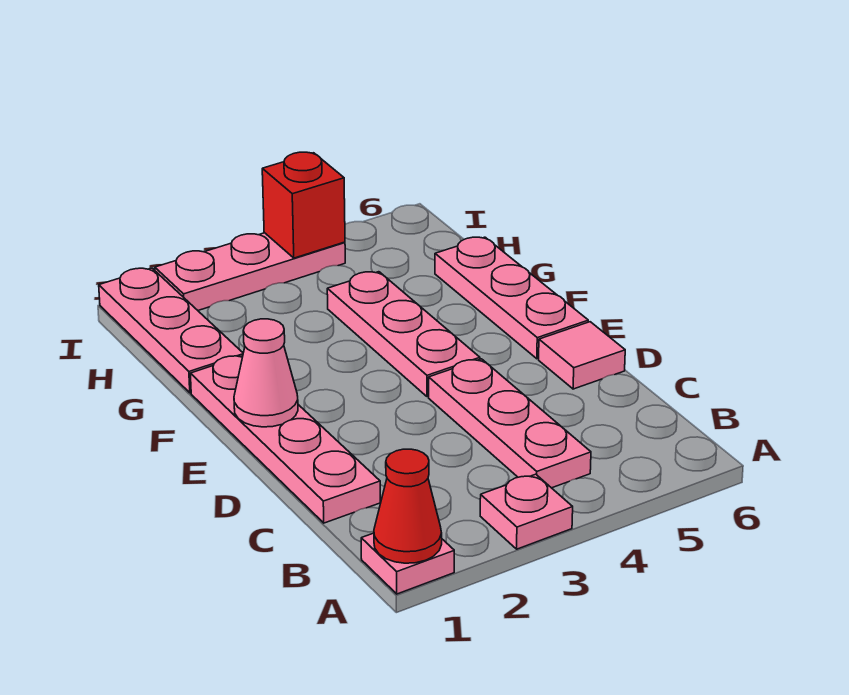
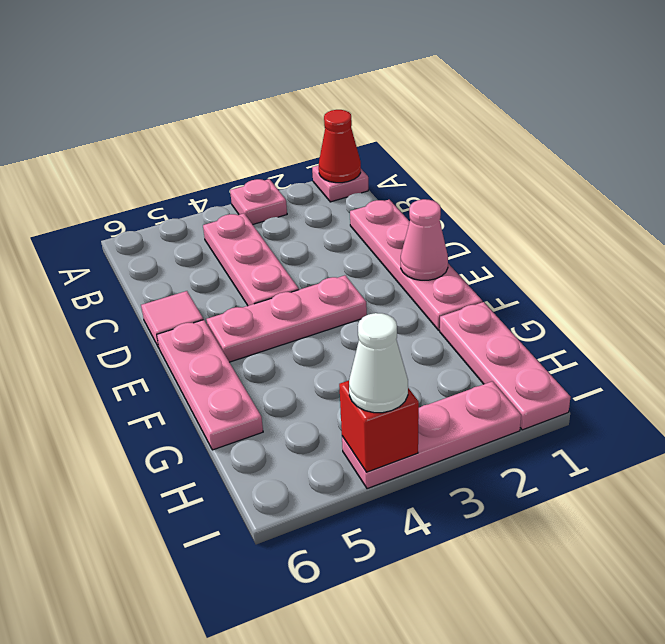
pink 1x3 plate [327,272,480,397] -> pink 1x3 plate turned to [207,275,367,362]
none -> white 1x1 cone [349,313,408,413]

